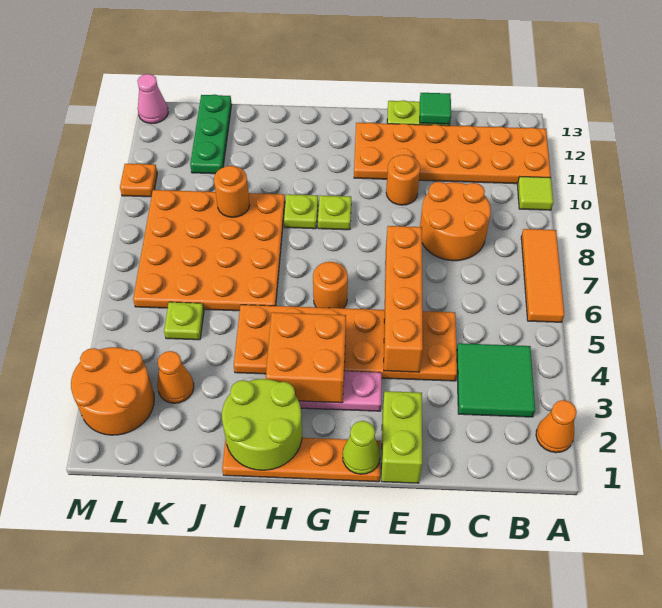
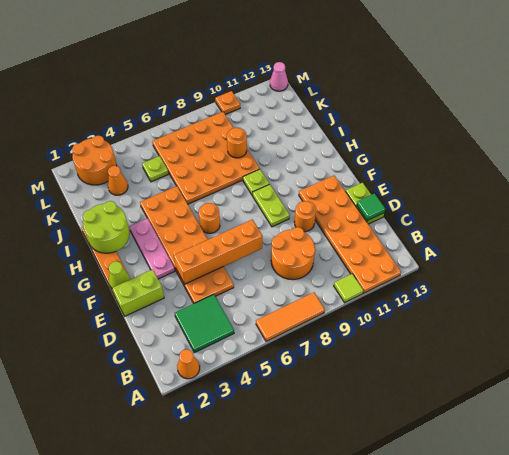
orange 2x2 brick [266,312,346,403] -> none
lime 1x1 plate [318,195,351,230] -> lime 1x2 plate [253,184,290,227]
green 1x3 plate [190,94,232,174] -> none

